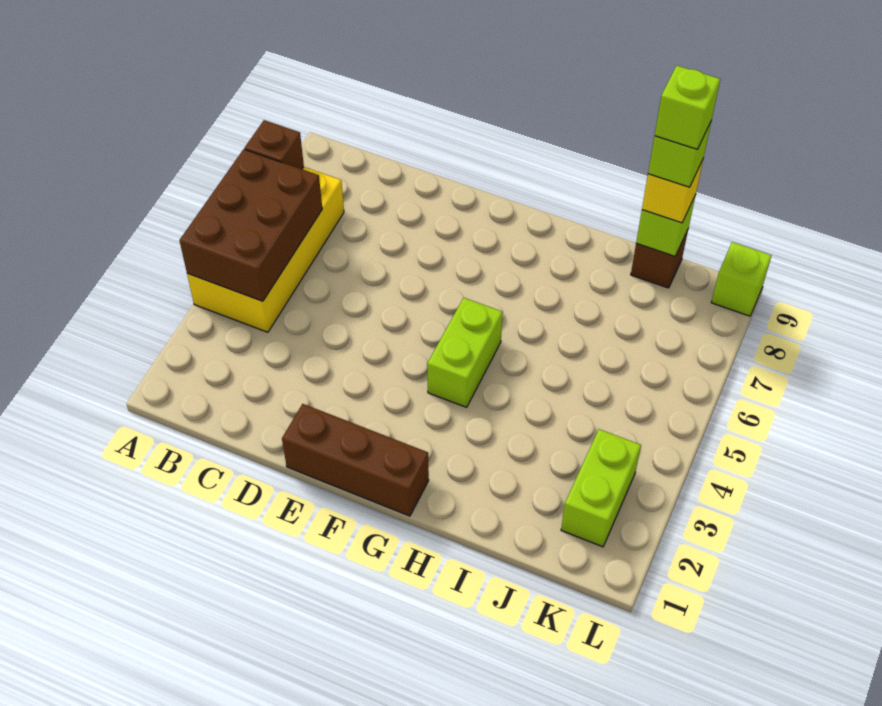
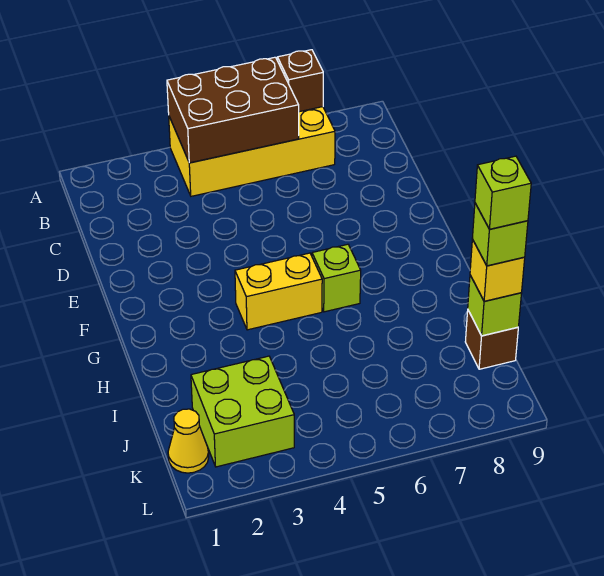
brown 1x3 brick [282,404,429,516] -> none
lime 1x2 brick [427,298,503,407] -> yellow 1x2 brick [235,253,322,330]
none -> yellow 1x1 cone [168,409,209,473]
lime 1x2 brick [561,429,641,547] -> lime 2x2 brick [191,356,294,467]
lime 1x1 brick [711,242,772,316] -> lime 1x1 brick moved to [312,244,361,312]

